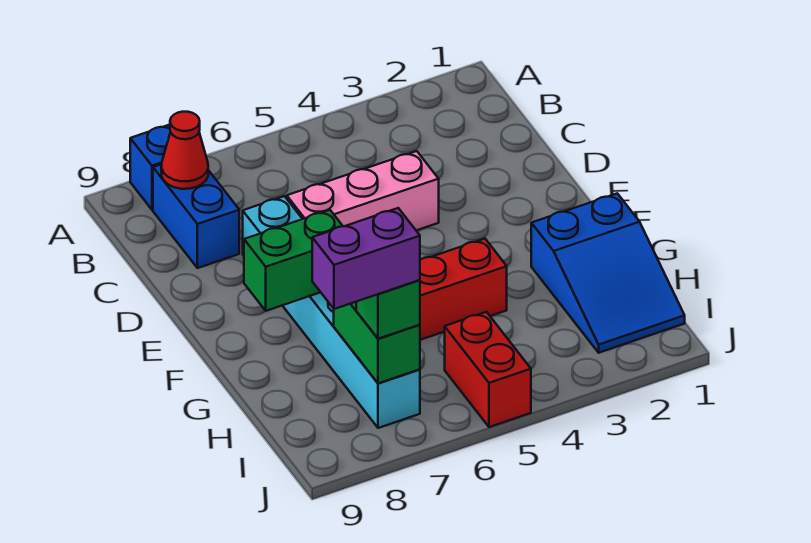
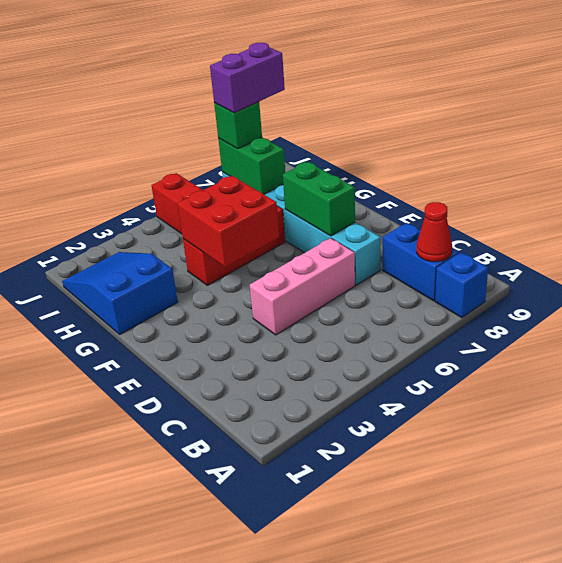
none -> red 2x2 brick [177,176,279,267]
green 1x2 brick [244,210,342,311] -> green 1x2 brick turned to [283,162,355,236]

